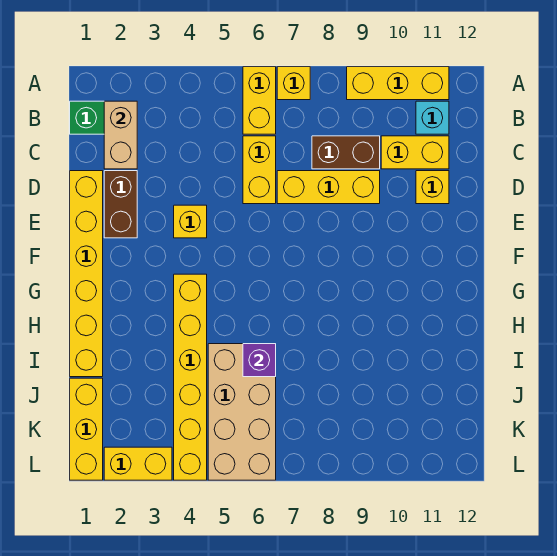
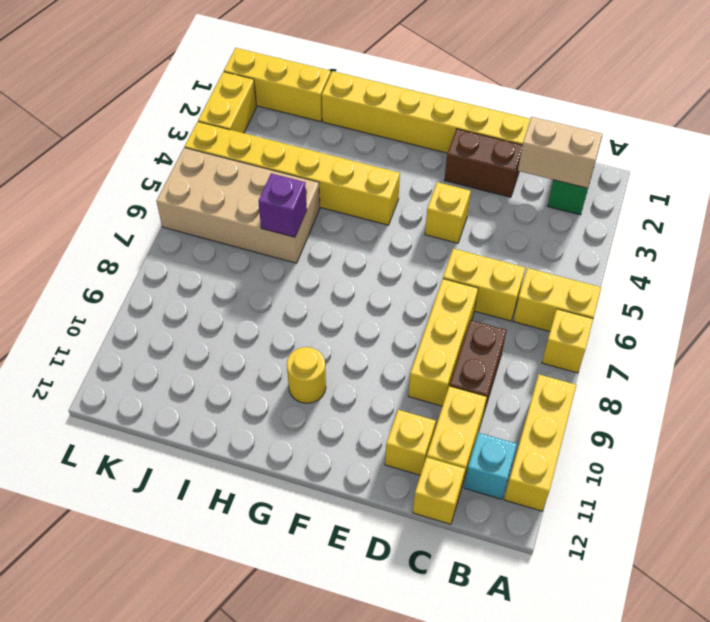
none -> yellow 1x1 brick [413,457,465,524]
none -> yellow 1x1 round brick [287,347,326,403]

